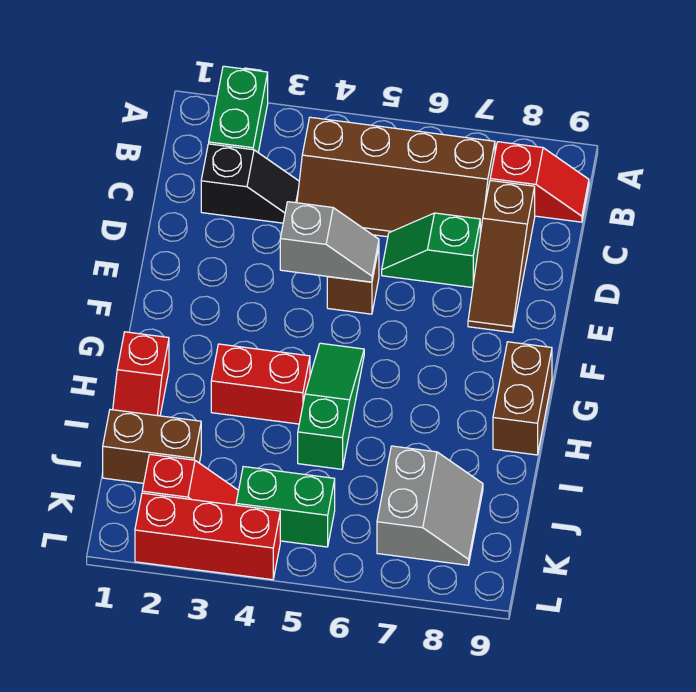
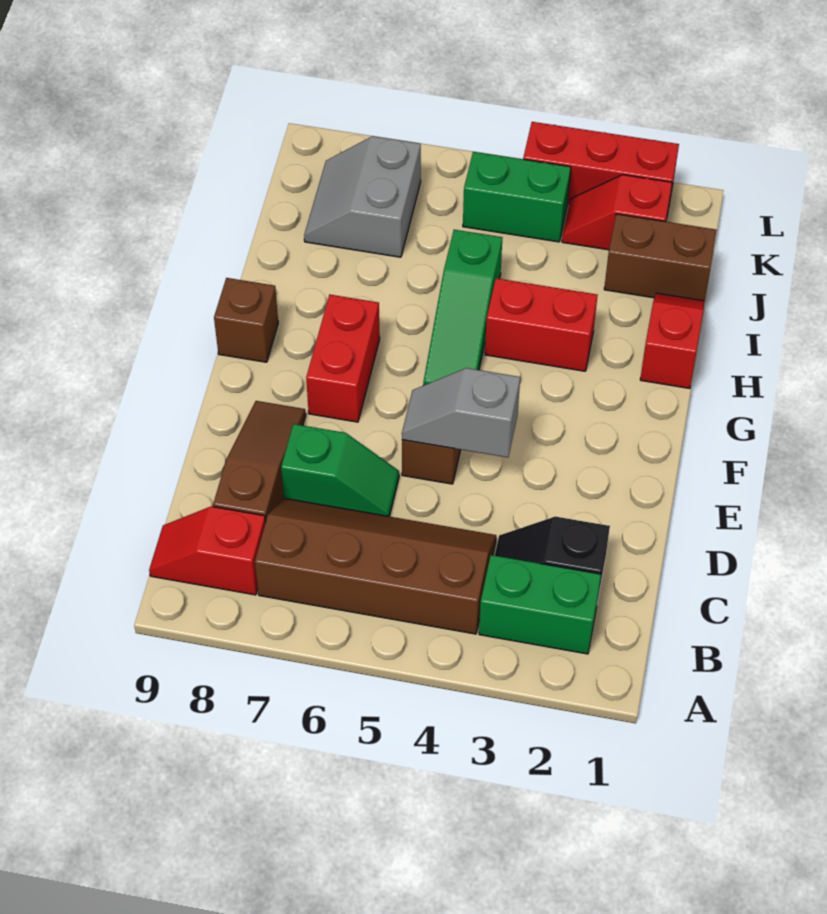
green 1x2 brick [209,66,268,152] -> green 1x2 brick turned to [479,555,601,654]
none -> red 1x2 brick [306,295,380,422]
brown 1x2 brick [493,342,552,455] -> brown 1x1 brick [214,278,278,362]

